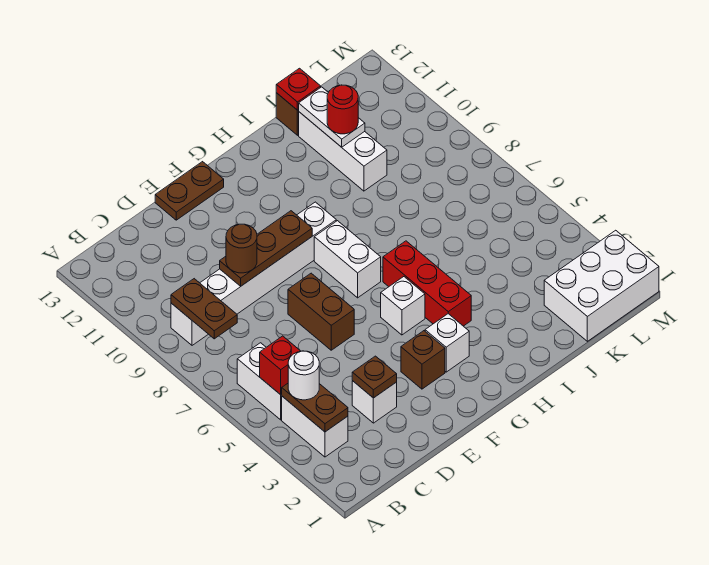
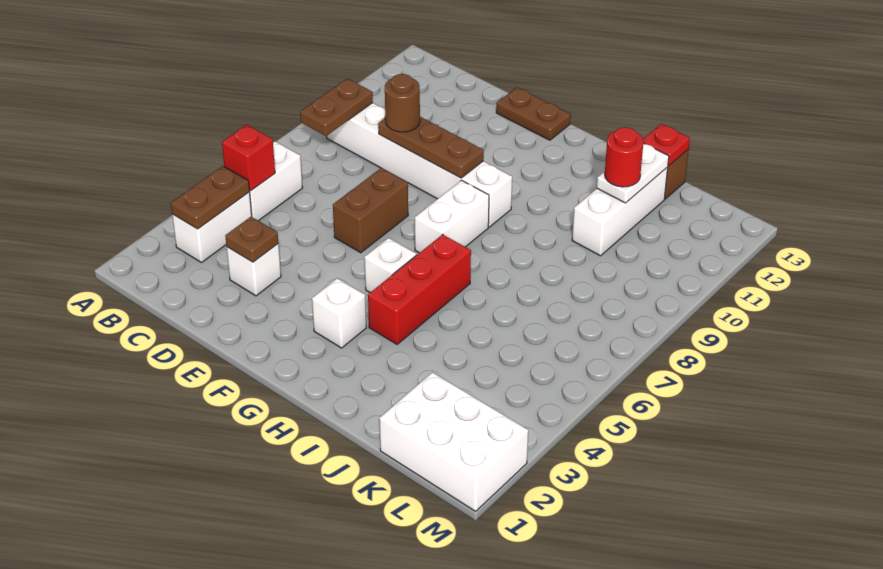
white 1x1 round brick [288,351,319,400] -> none
brown 1x1 brick [401,331,445,389] -> none

